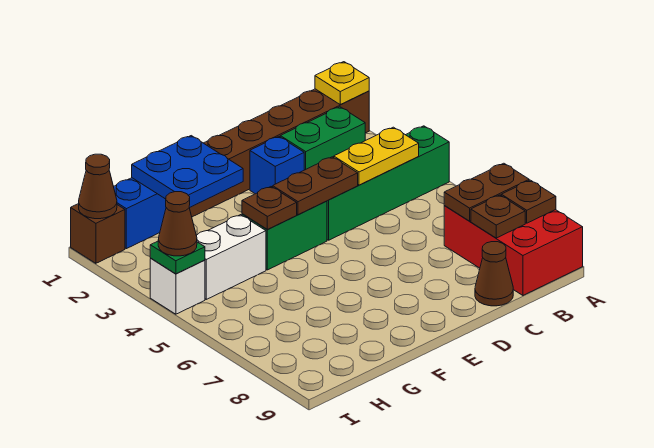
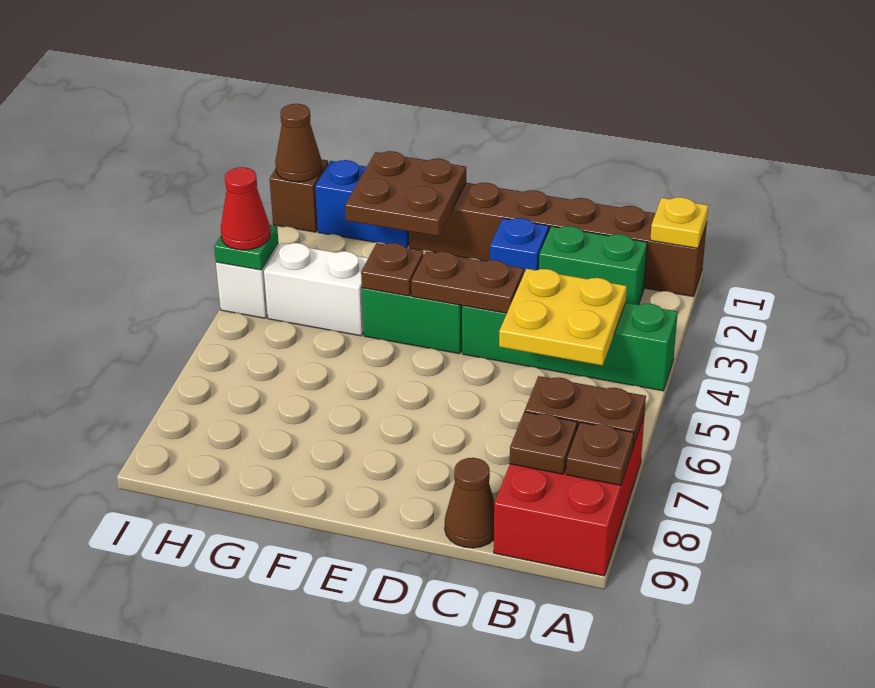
yellow 1x2 plate [334,127,419,185] -> yellow 2x2 plate [499,269,627,366]
blue 2x2 plate [132,136,243,208] -> brown 2x2 plate [345,151,466,236]
brown 1x1 cone [158,192,197,256] -> red 1x1 cone [221,167,270,250]

